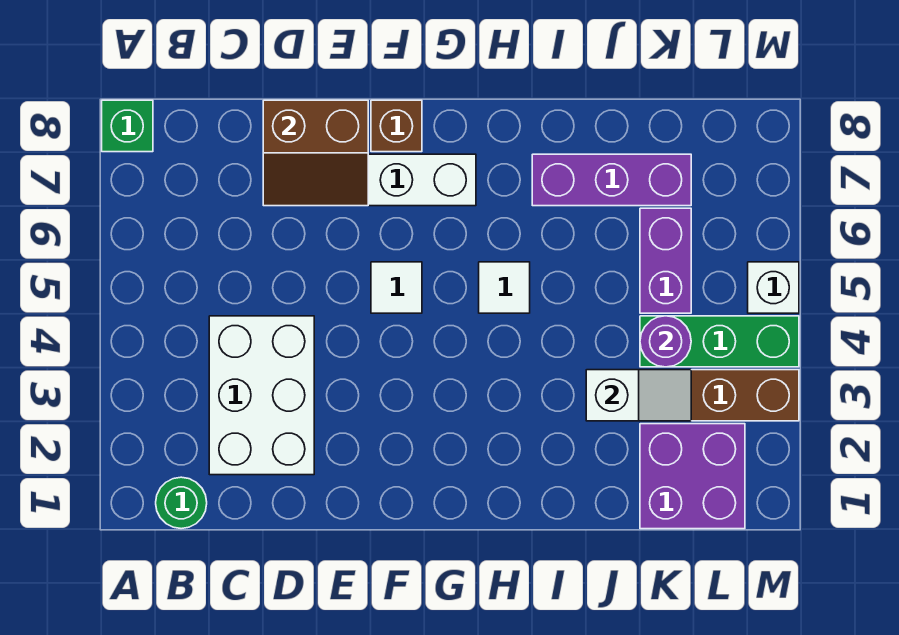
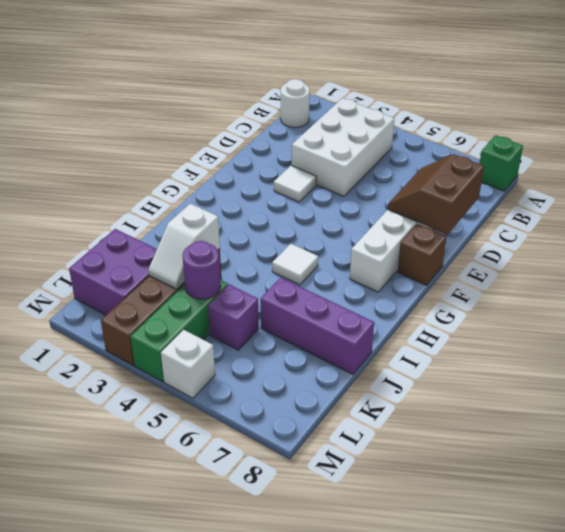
green 1x1 round brick [156,477,207,529] -> white 1x1 round brick [281,79,310,128]
white 2x3 brick [209,316,314,475] -> white 2x3 brick turned to [292,98,394,196]
white 1x1 tile [371,262,422,313] -> white 1x1 tile moved to [274,165,316,202]
purple 1x3 brick [532,154,691,206] -> purple 1x3 brick turned to [261,278,374,374]
purple 1x2 brick [640,208,691,313] -> purple 1x1 brick [208,285,259,350]

